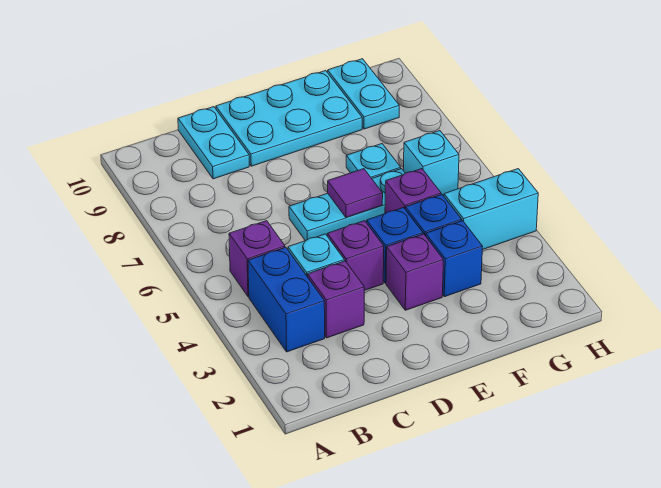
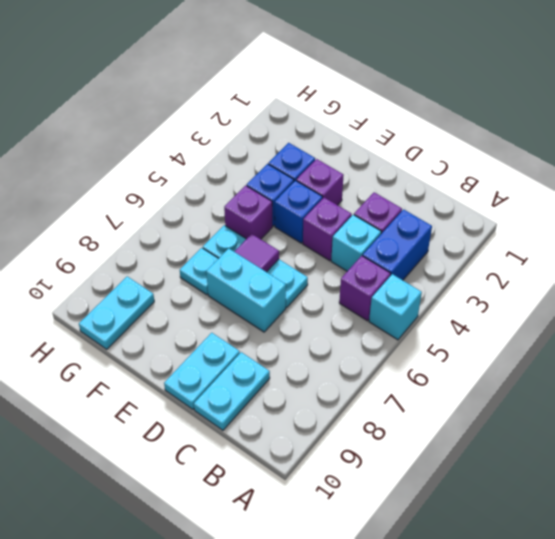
cyan 2x3 plate [216,71,362,166] -> cyan 1x2 plate [164,333,240,409]
cyan 1x2 brick [444,169,538,250] -> cyan 1x2 brick moved to [206,248,286,332]
cyan 1x1 brick [403,131,459,196] -> cyan 1x1 brick moved to [369,274,422,340]

